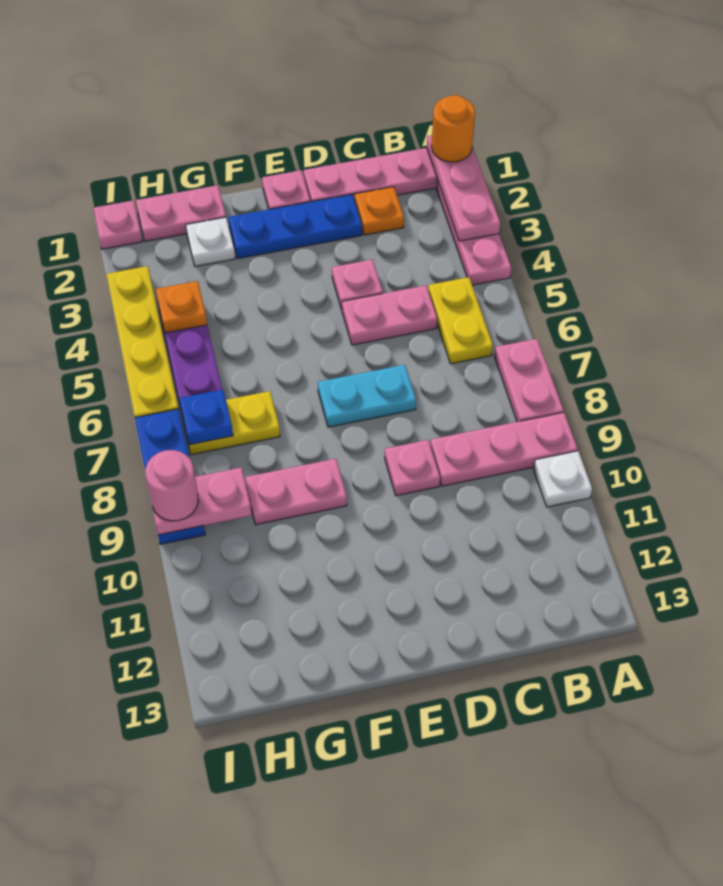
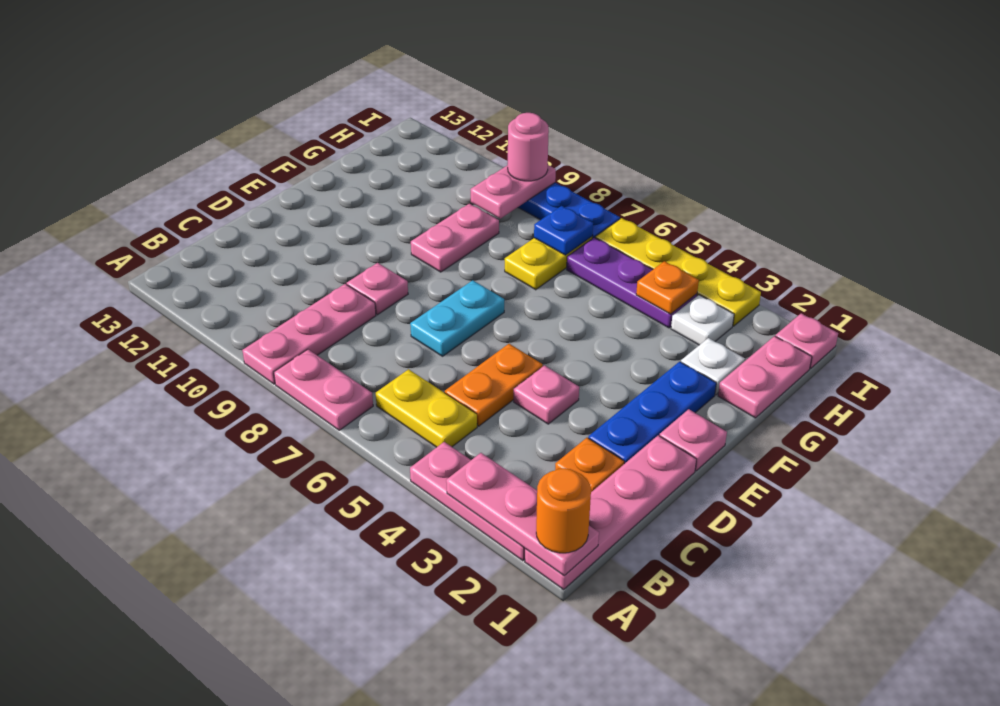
white 1x1 plate [533,451,592,507] -> white 1x1 plate moved to [671,295,734,345]
pink 1x2 plate [342,285,437,345] -> orange 1x2 plate [445,344,543,426]

